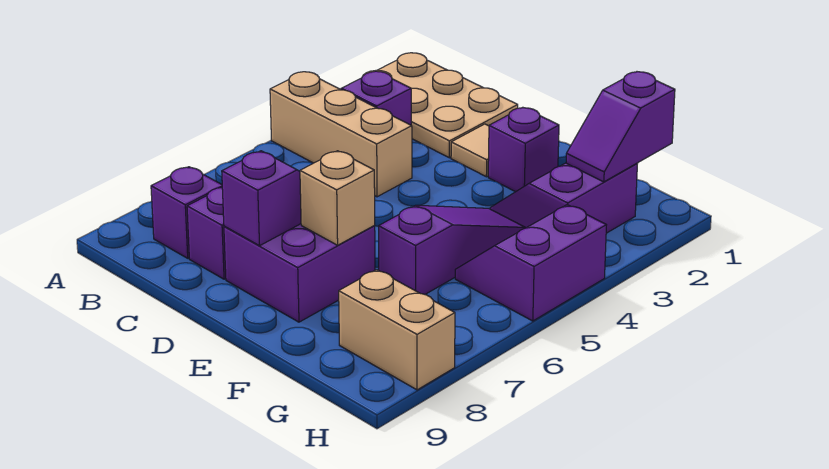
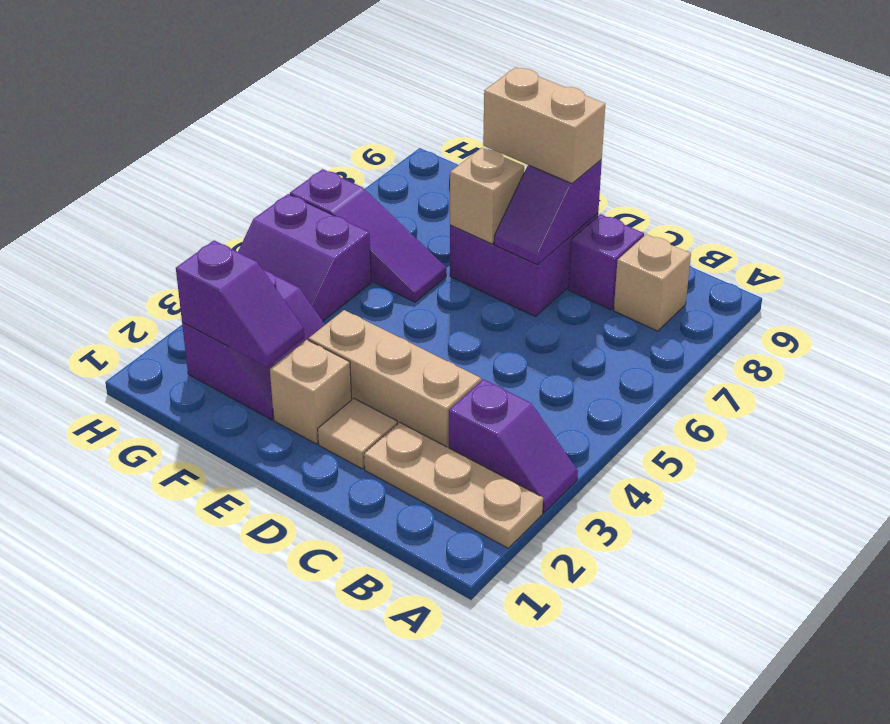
tan 2x3 plate [364,53,518,158] -> tan 1x3 plate [364,422,543,548]
tan 1x3 brick [270,72,412,197] -> tan 1x3 brick moved to [309,310,481,448]
purple 1x1 brick [151,167,222,258] -> tan 1x1 brick [614,234,691,331]
purple 1x1 brick [488,108,559,192] -> tan 1x1 brick [270,340,352,444]
purple 1x3 slope [379,205,525,294] -> purple 1x3 slope turned to [290,169,446,302]
purple 1x2 slope [566,72,675,182] -> purple 1x2 slope turned to [176,240,304,367]
purple 2x2 slope [455,205,606,321] -> purple 2x2 slope turned to [238,194,371,321]
tan 1x2 brick [339,270,455,390] -> tan 1x2 brick moved to [483,68,605,184]

